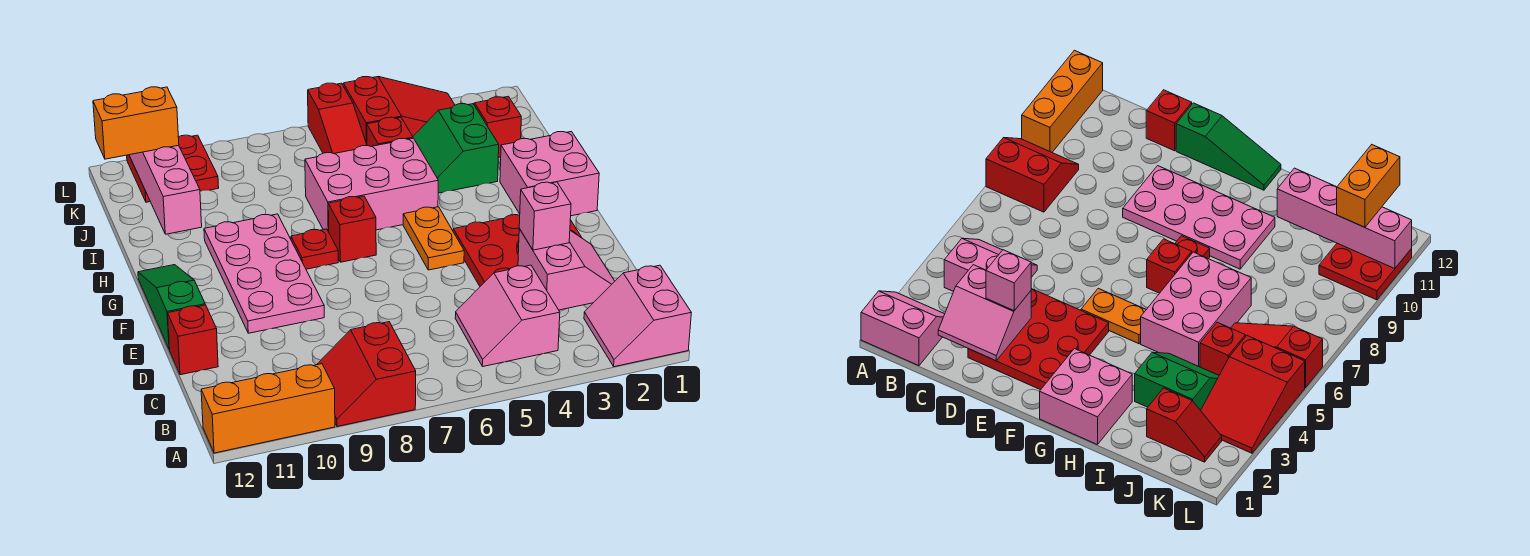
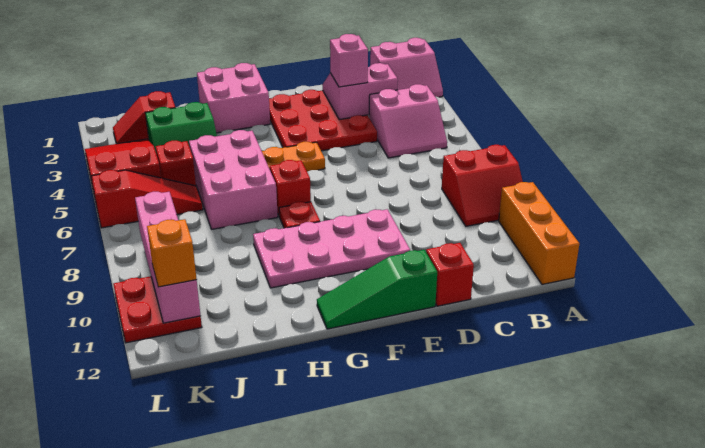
pink 1x4 brick [129,145,202,234] -> pink 1x4 brick turned to [135,192,201,323]
orange 1x2 brick [93,87,179,159] -> orange 1x1 brick [147,219,197,287]

